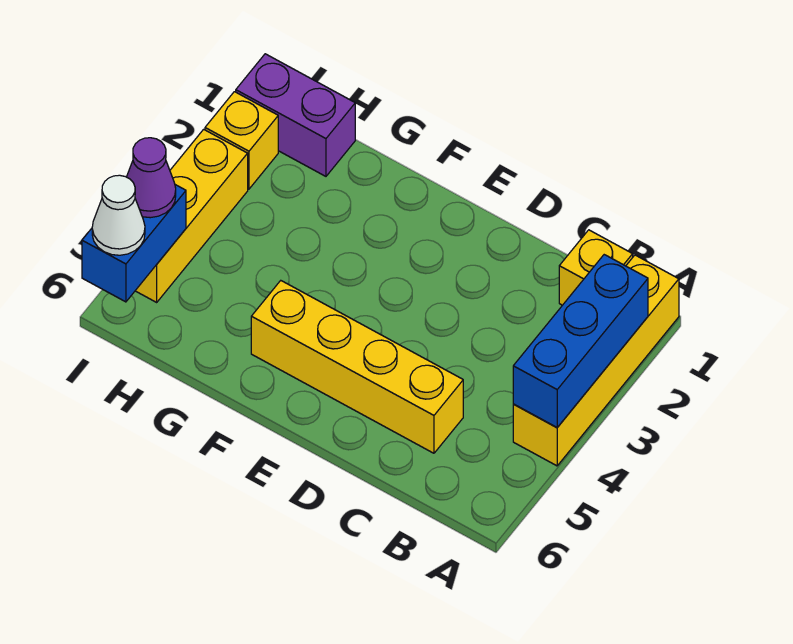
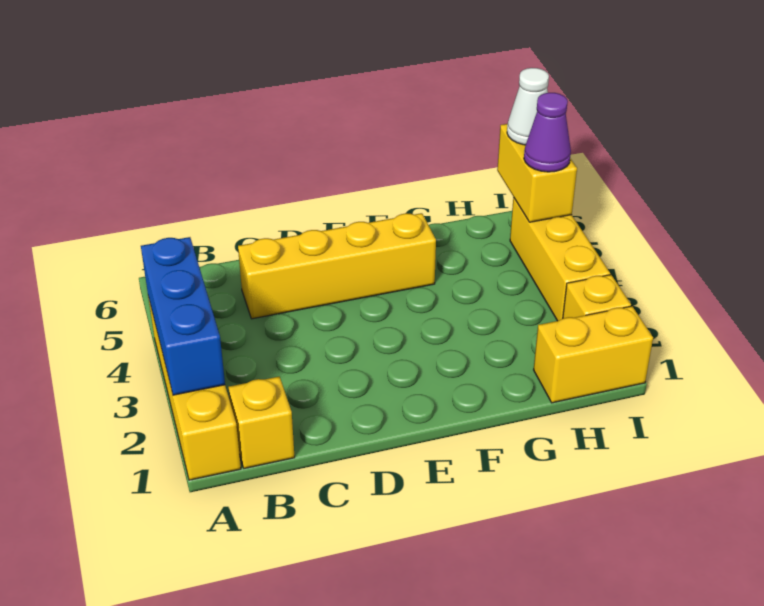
purple 1x2 brick [236,54,355,176] -> yellow 1x2 brick [534,306,653,403]
blue 1x2 brick [82,185,186,302] -> yellow 1x2 brick [497,124,577,222]

